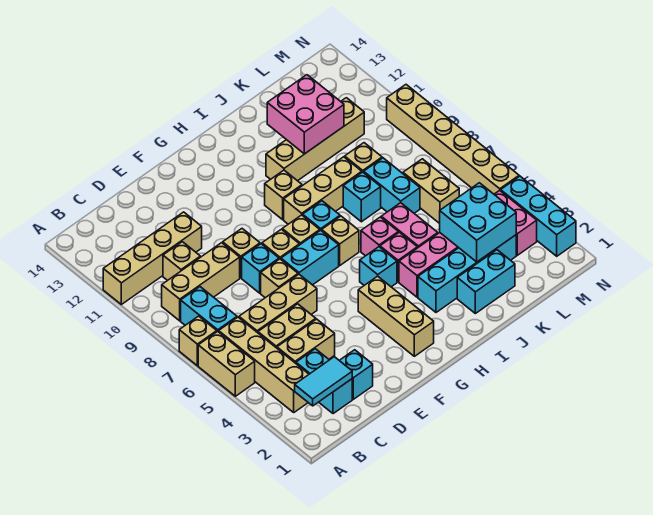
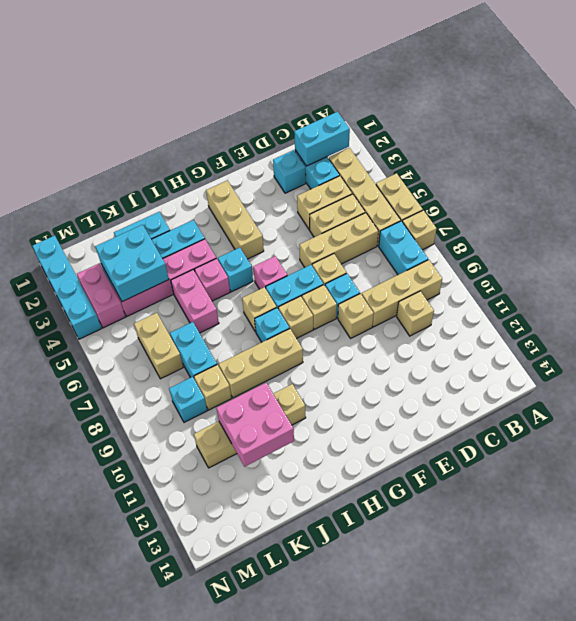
tan 1x4 brick [103,212,202,304] -> none
cyan 1x2 tile [295,357,352,406] -> cyan 1x2 brick [294,112,350,166]
tan 1x1 brick [265,170,302,220] -> none
pink 1x1 brick [361,217,398,256] -> pink 1x1 brick moved to [253,256,287,289]
cyan 1x1 brick [343,172,381,222] -> cyan 1x1 brick moved to [169,377,207,422]
cyan 1x3 brick [501,176,576,256] -> cyan 1x4 brick [33,236,102,339]
tan 1x6 brick [387,85,519,194] -> none

